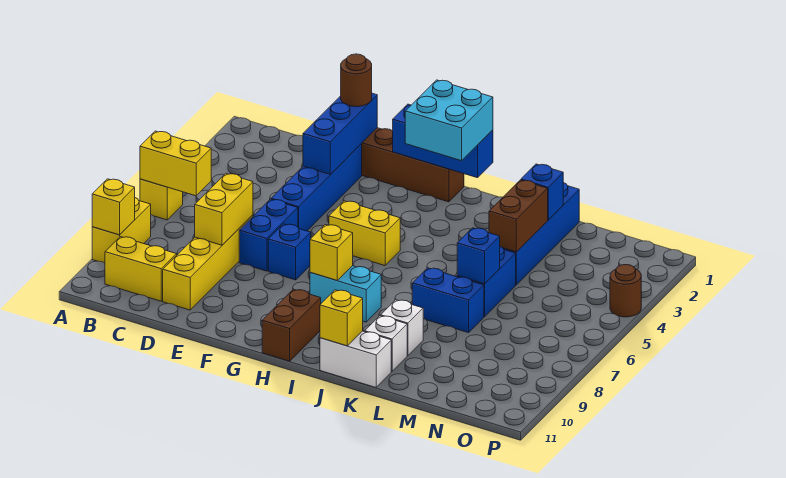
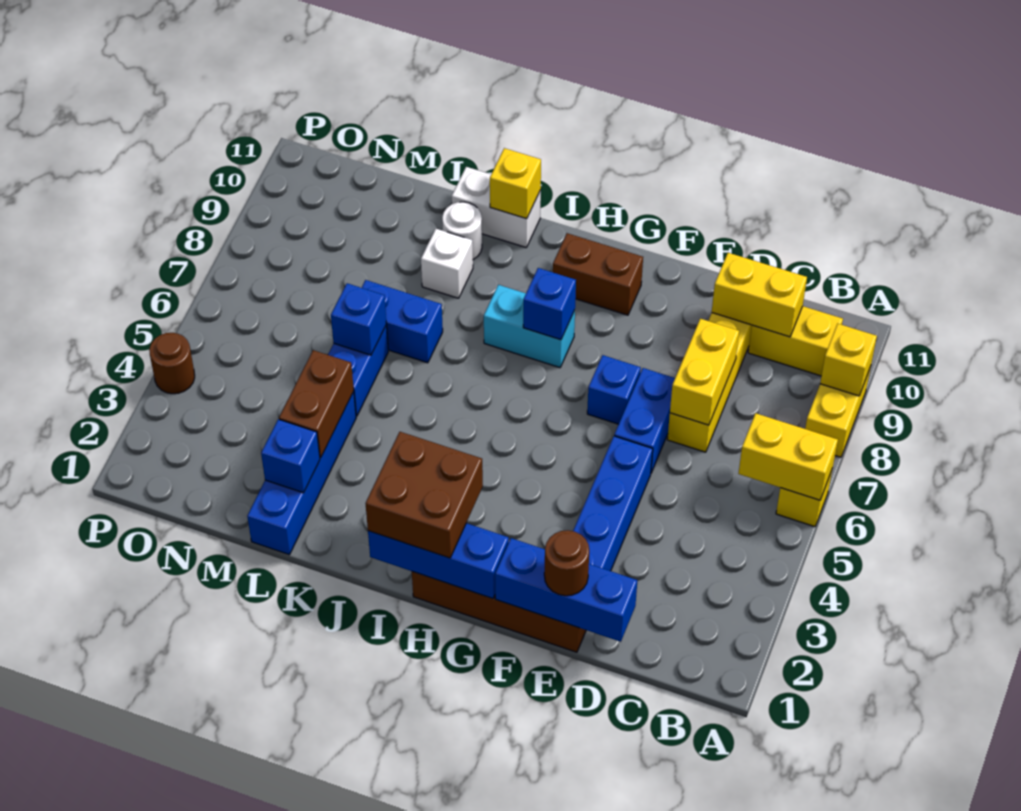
blue 1x3 brick [303,93,377,174] -> blue 1x3 brick turned to [495,538,637,642]
yellow 1x2 brick [329,201,400,266] -> yellow 1x2 brick moved to [712,253,807,337]
cyan 2x2 brick [405,80,493,161] -> brown 2x2 brick [365,432,483,558]
yellow 1x1 brick [310,225,353,281] -> blue 1x1 brick [523,268,576,340]
brown 1x2 brick [262,289,321,361] -> brown 1x2 brick turned to [553,233,643,315]
white 1x1 brick [365,316,407,372] -> white 1x1 round brick [442,202,482,260]

